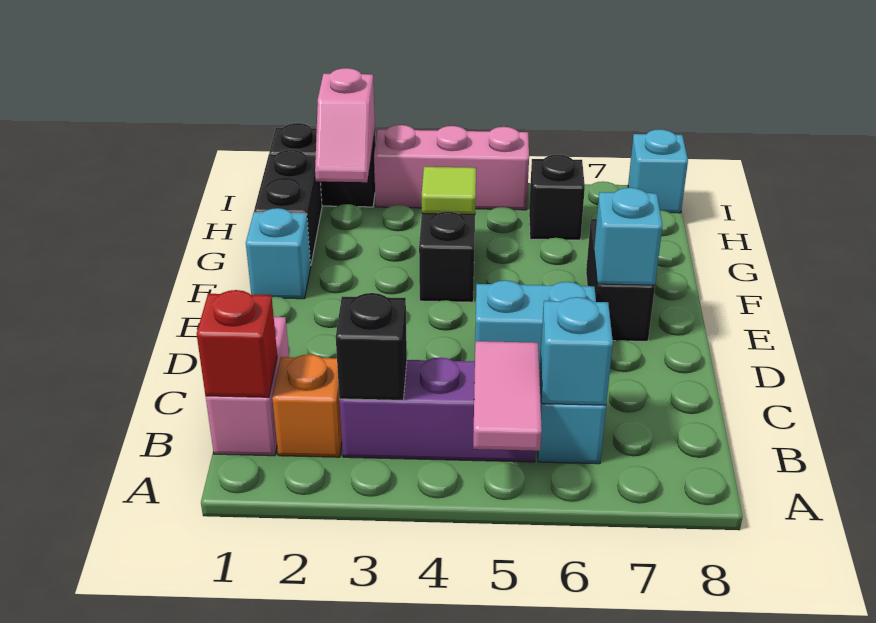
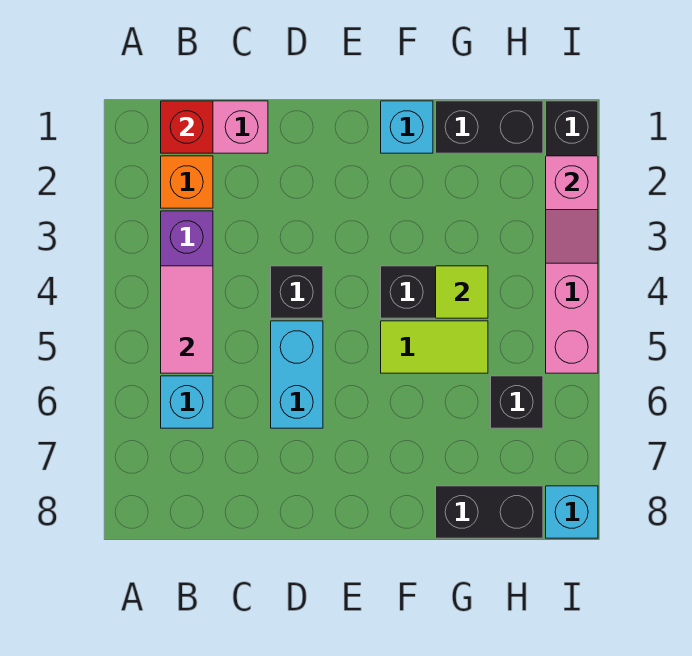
pink 1x2 tile [473,341,542,451] -> pink 1x2 tile turned to [161,266,213,373]
black 1x1 brick [336,293,407,400] -> black 1x1 brick moved to [271,266,323,318]
cyan 1x1 brick [540,297,613,405] -> none
black 1x2 brick [586,219,655,341] -> black 1x2 brick moved to [436,486,543,538]
cyan 1x1 brick [594,188,663,285] -> none
none -> lime 1x2 tile [381,321,488,373]
pink 1x2 slope [315,68,375,182] -> pink 1x2 slope turned to [546,156,598,263]

